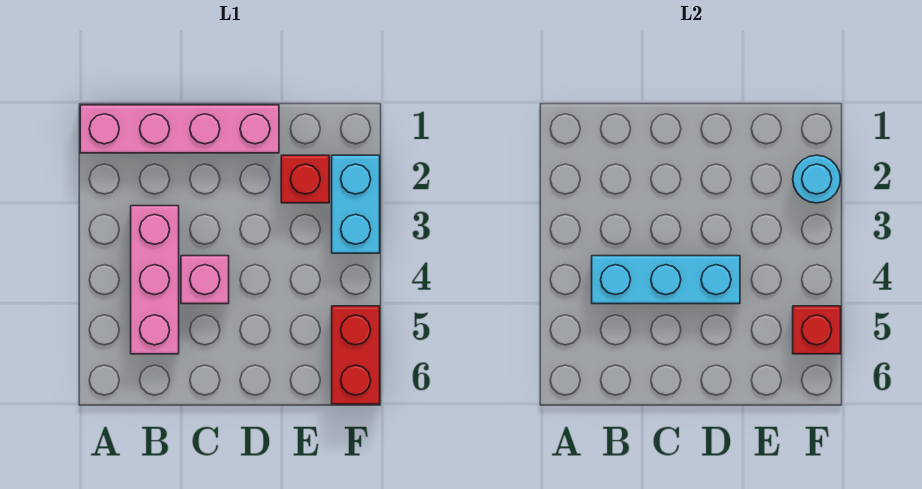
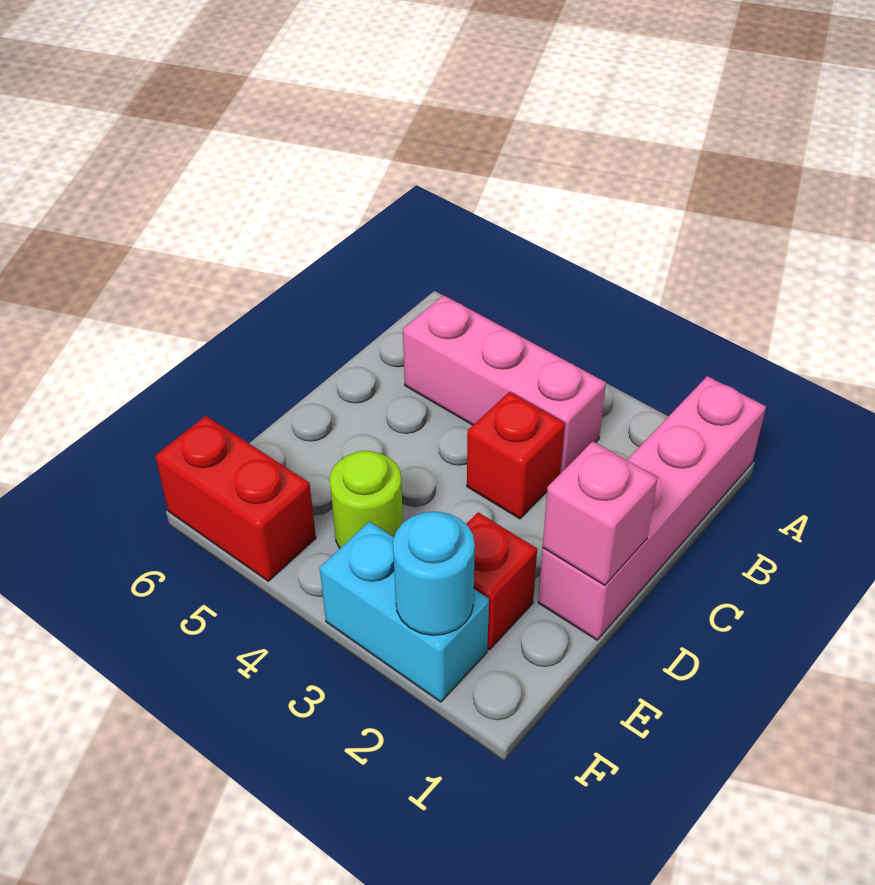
cyan 1x3 brick [592,256,740,304] -> none
pink 1x1 brick [181,256,229,304] -> pink 1x1 brick moved to [543,441,657,585]
none -> lime 1x1 round brick [330,451,403,548]
red 1x1 brick [793,306,841,354] -> red 1x1 brick moved to [467,392,565,519]

